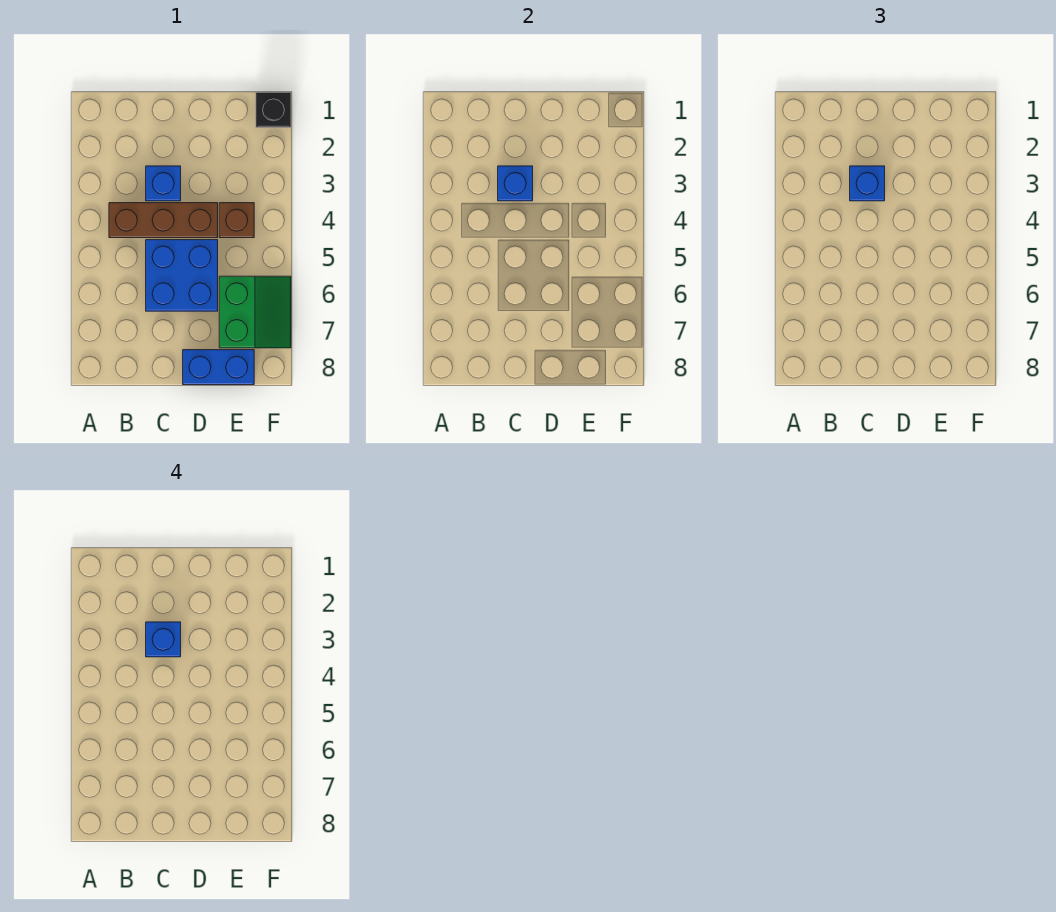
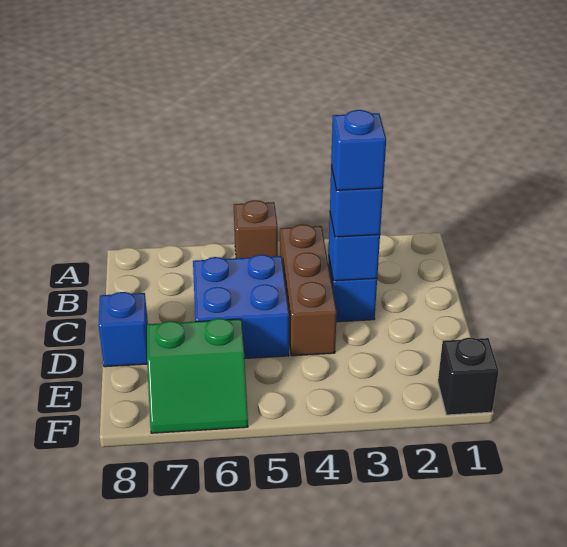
blue 1x2 brick [183,350,254,385] -> blue 1x1 brick [99,292,148,367]
brown 1x1 brick [219,203,254,238] -> brown 1x1 brick moved to [234,200,278,258]

